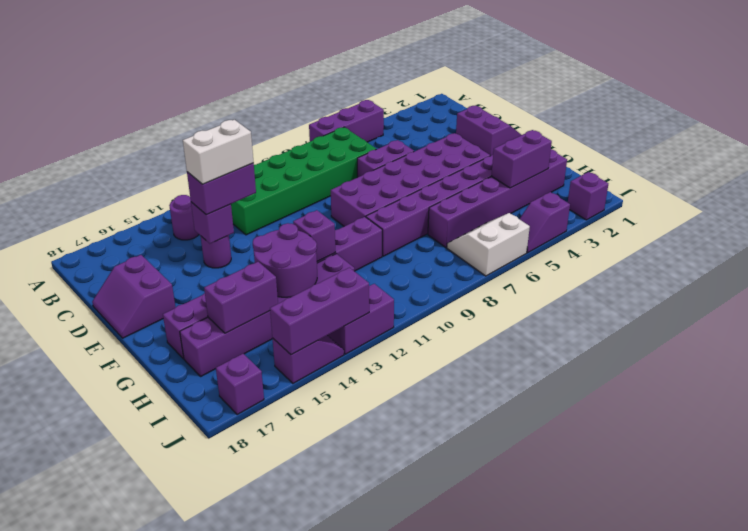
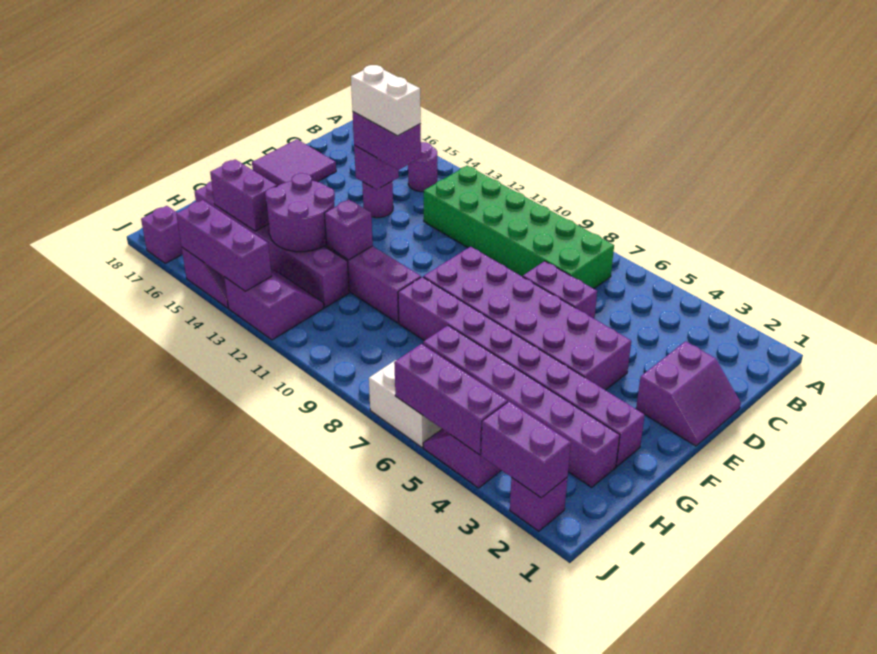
purple 1x3 brick [309,100,384,142] -> purple 1x3 brick moved to [394,344,507,455]
purple 2x2 slope [92,255,176,338] -> purple 2x2 tile [252,139,336,186]
purple 1x2 brick [492,130,552,188] -> purple 1x2 brick moved to [481,402,571,498]

